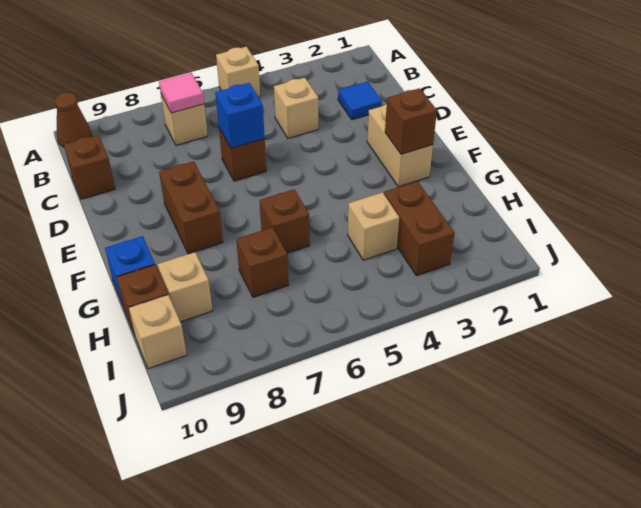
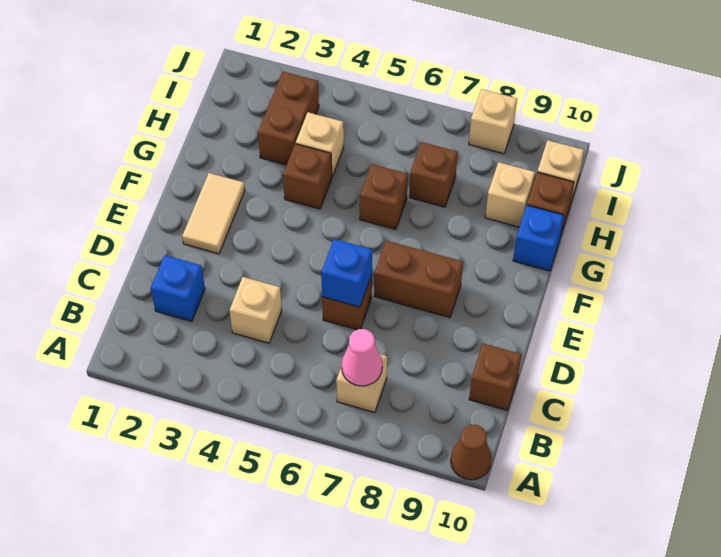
tan 1x1 brick [216,47,260,98] -> tan 1x1 brick moved to [469,89,517,154]
pink 1x1 tile [159,73,204,113] -> pink 1x1 cone [342,329,382,386]
blue 1x1 tile [338,82,382,120] -> blue 1x1 brick [151,255,205,321]
tan 1x2 brick [367,104,433,187] -> tan 1x2 tile [182,173,245,254]
brown 1x2 brick [159,161,223,254] -> brown 1x2 brick turned to [374,241,463,317]
brown 1x1 brick [385,88,437,154] -> brown 1x1 brick moved to [283,144,332,209]

